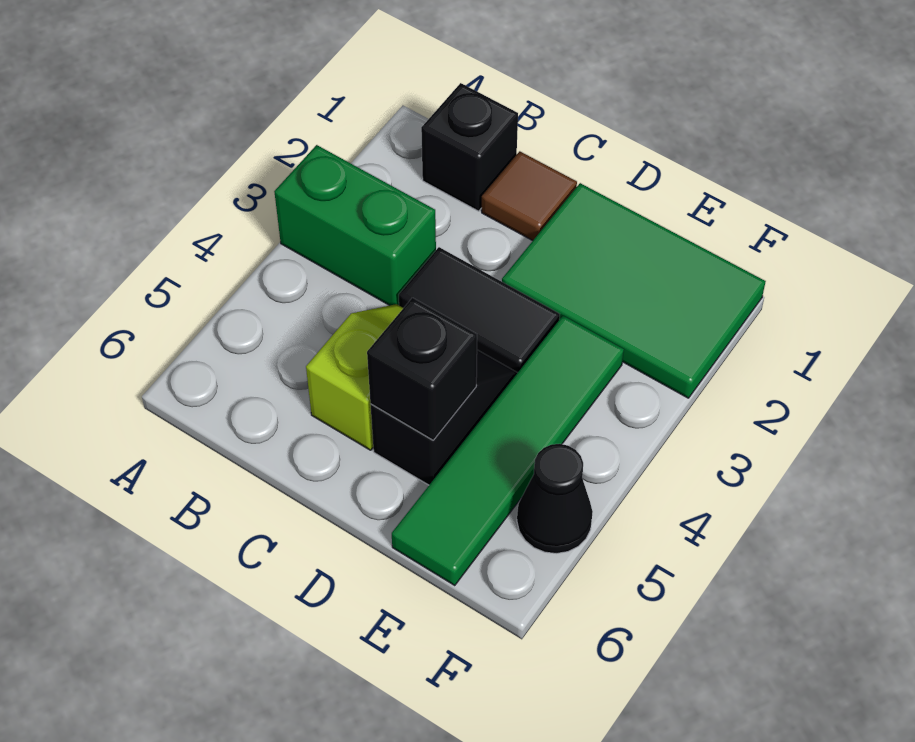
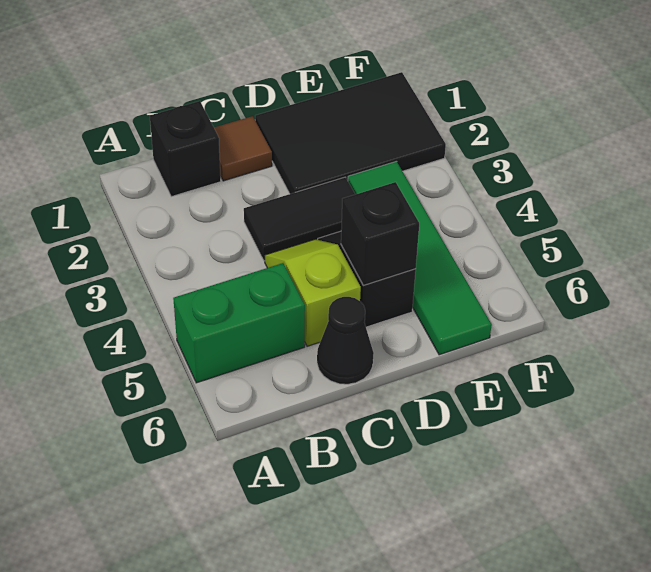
green 1x2 brick [274,145,436,306] -> green 1x2 brick moved to [173,263,305,383]
green 2x3 tile [502,183,766,398] -> black 2x3 tile [255,72,446,194]
black 1x1 cone [517,444,593,554] -> black 1x1 cone moved to [317,297,374,384]

